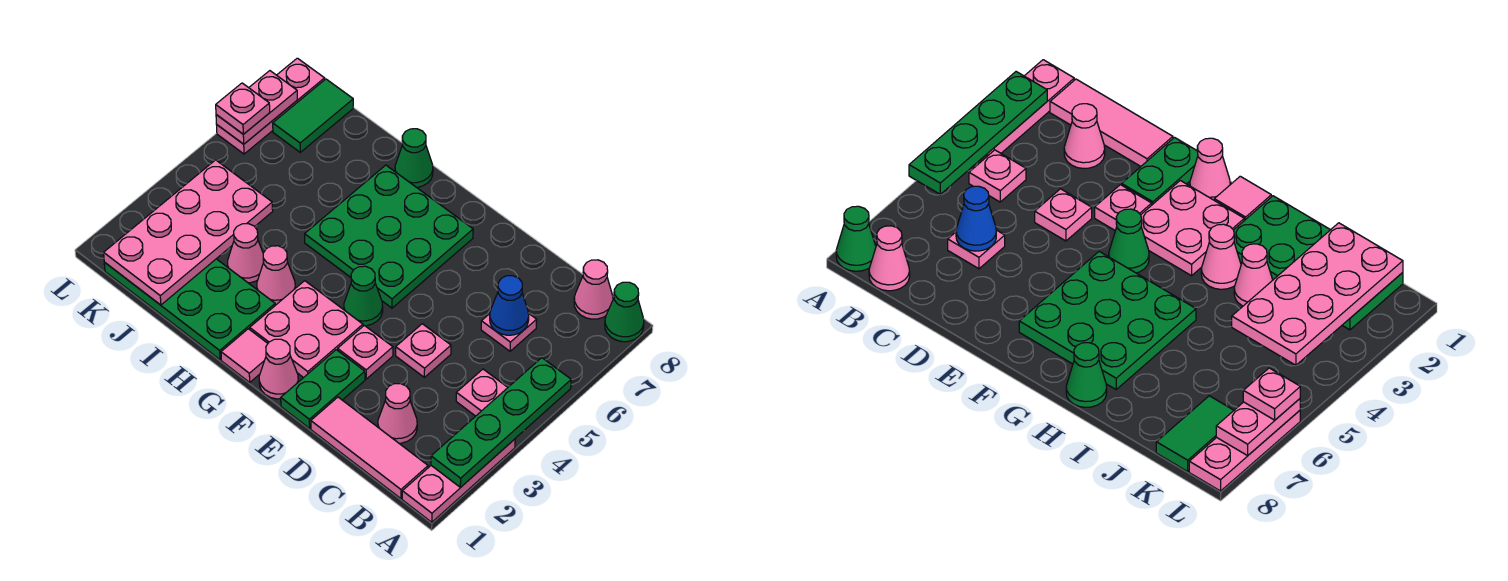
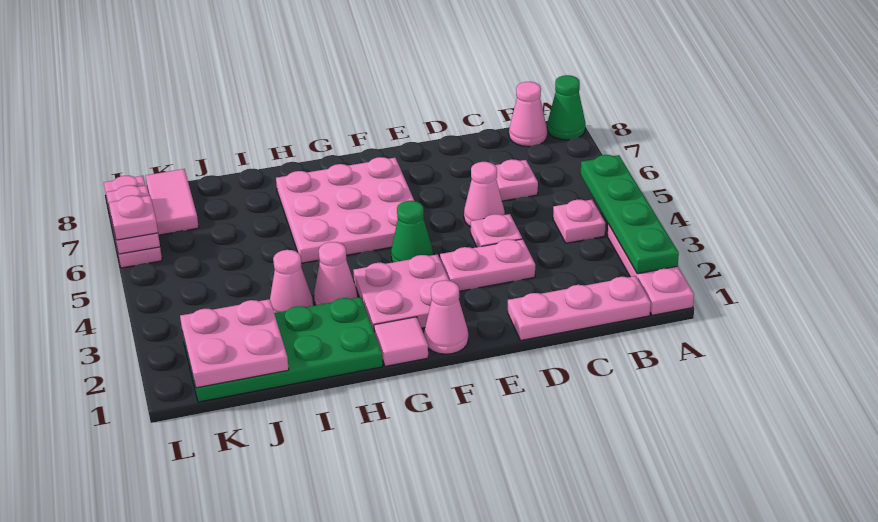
pink 1x3 tile [311,397,428,499] -> pink 1x3 plate [508,276,651,340]
pink 1x1 cone [378,384,417,443] -> pink 1x1 cone moved to [464,162,505,227]
blue 1x1 cone [490,276,529,335] -> none
green 1x2 plate [281,350,365,428] -> none
pink 1x1 plate [338,325,393,379] -> pink 1x2 plate [440,239,535,291]
green 3x3 plate [305,165,473,308] -> pink 3x3 plate [276,157,414,263]
green 1x1 cone [395,129,433,187] -> none
pink 2x4 plate [104,160,273,305] -> pink 2x2 plate [180,299,289,388]
green 1x2 tile [273,79,353,152] -> pink 1x2 tile [145,169,199,235]

